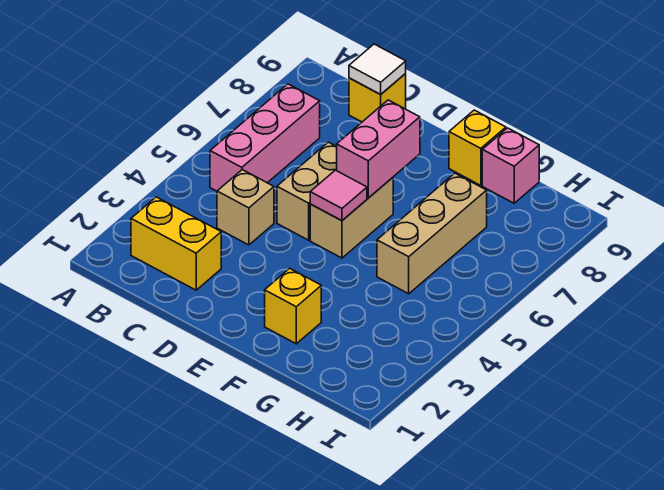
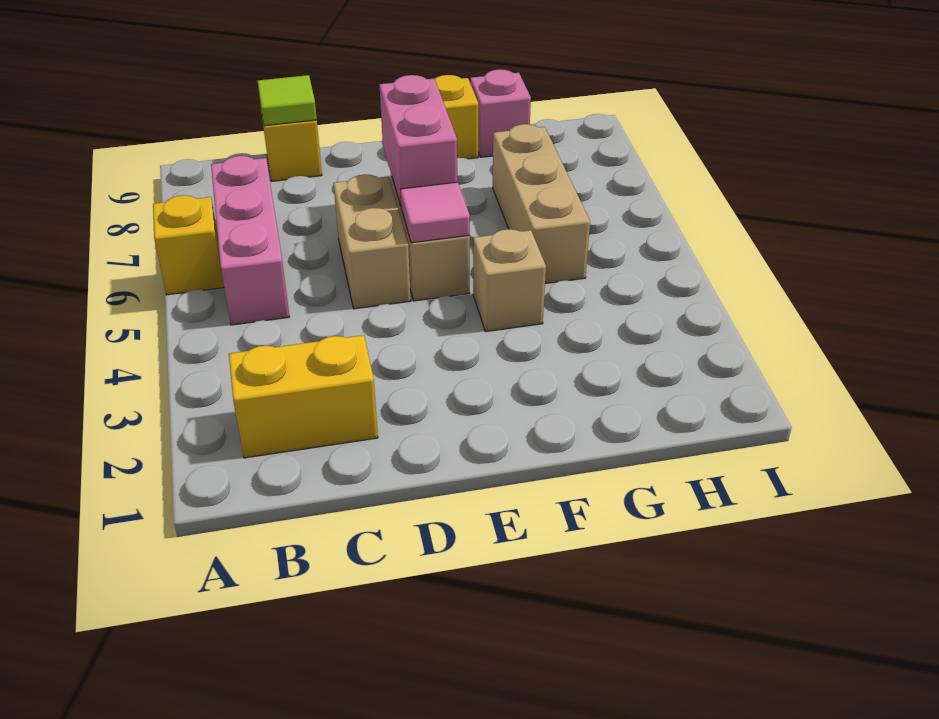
tan 1x1 brick [217,170,274,245] -> tan 1x1 brick moved to [473,229,546,332]
white 1x1 tile [349,44,406,94] -> lime 1x1 tile [258,75,317,126]
yellow 1x1 brick [265,268,321,344] -> yellow 1x1 brick moved to [153,195,224,295]

